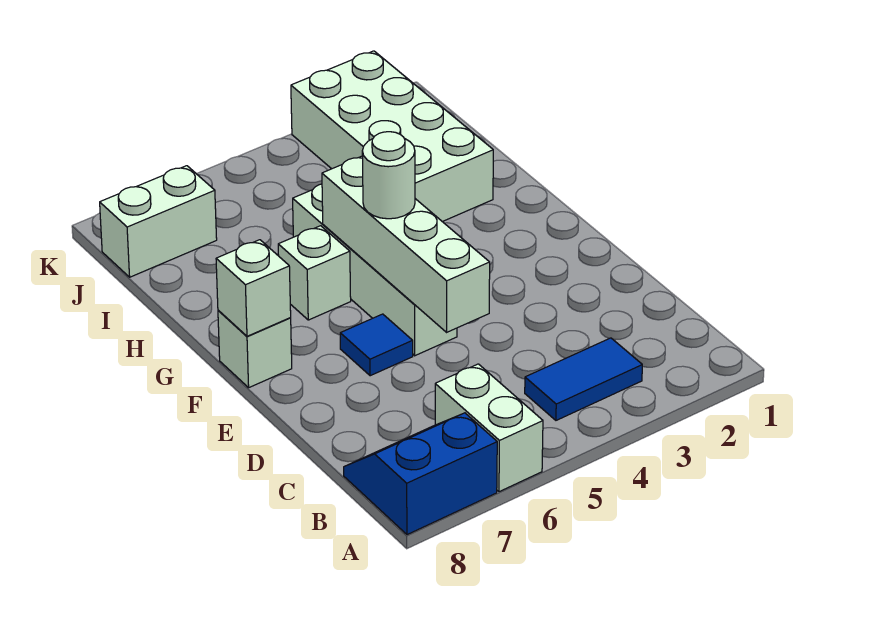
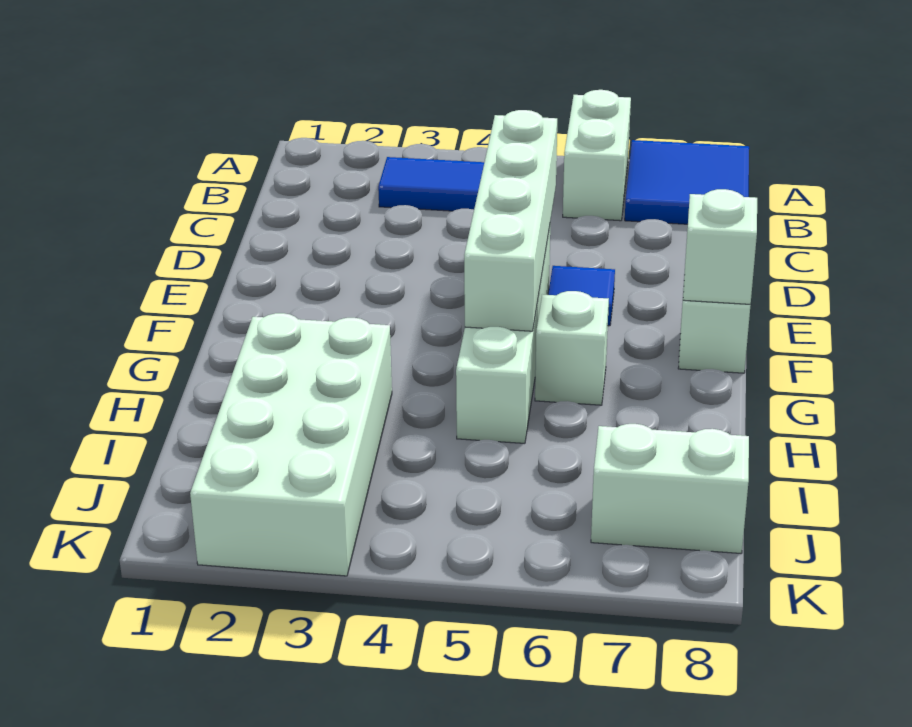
blue 2x2 slope [344,413,497,535] -> blue 2x2 tile [625,140,749,224]
white 1x1 round brick [362,132,415,219] -> none

